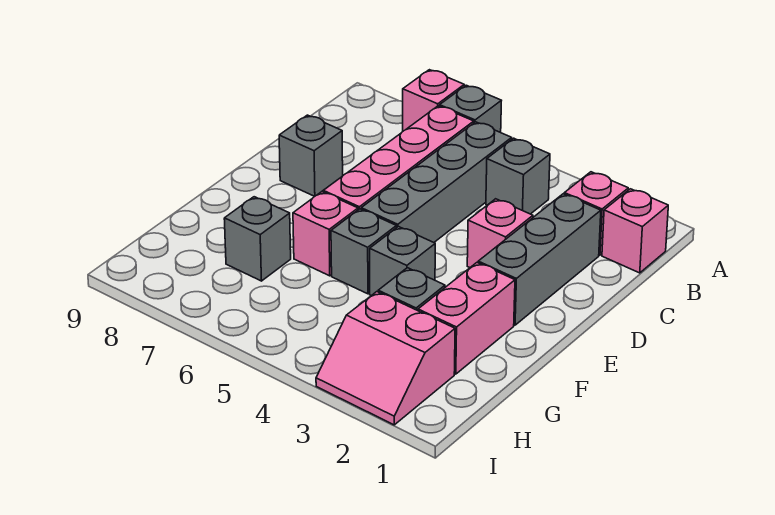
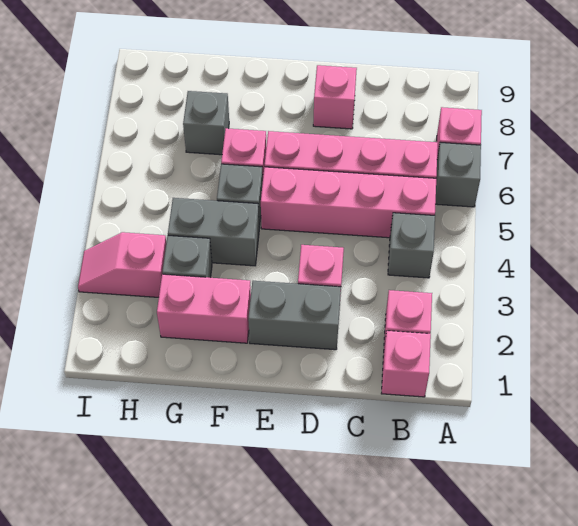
grey 1x4 brick [361,122,512,242] -> pink 1x4 brick [261,167,436,238]
grey 1x3 brick [478,194,601,325] -> grey 1x2 brick [248,281,341,350]
grey 1x1 brick [279,115,343,196] -> pink 1x1 brick [313,65,357,129]
grey 1x1 brick [370,226,435,296] -> grey 1x2 brick [168,198,259,266]
pink 2x2 slope [316,292,455,425] -> pink 1x2 slope [78,232,166,297]

